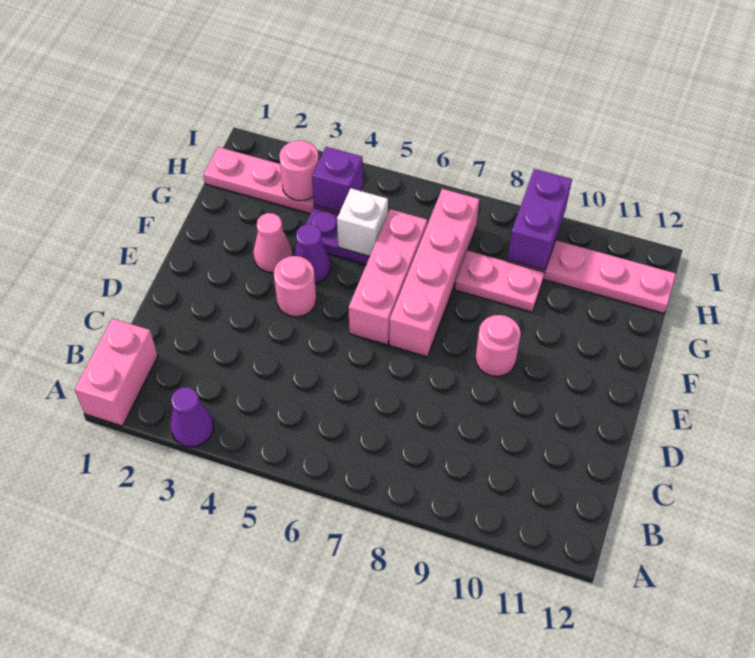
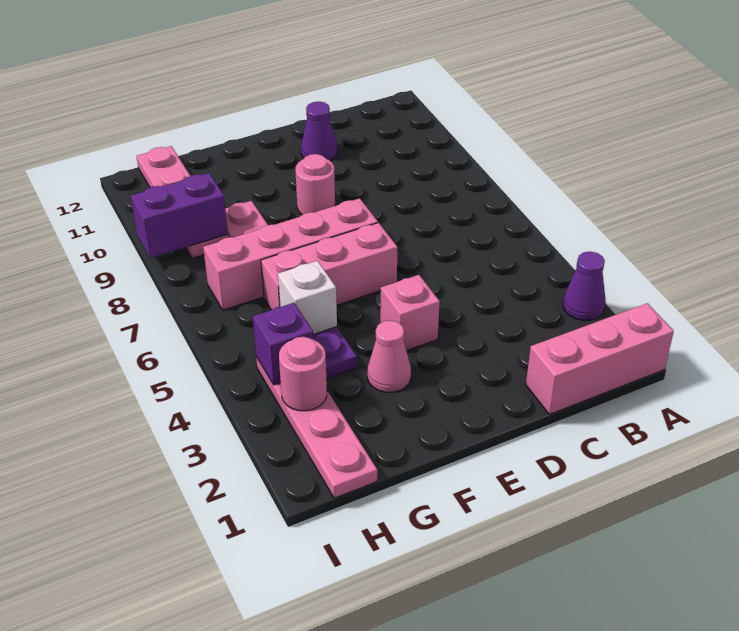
pink 1x2 brick [74,318,158,426] -> pink 1x3 brick [526,303,674,414]
pink 1x1 round brick [274,256,316,317] -> pink 1x1 brick [380,275,440,351]
purple 1x1 cone [293,224,331,283] -> purple 1x1 cone moved to [301,102,337,161]

